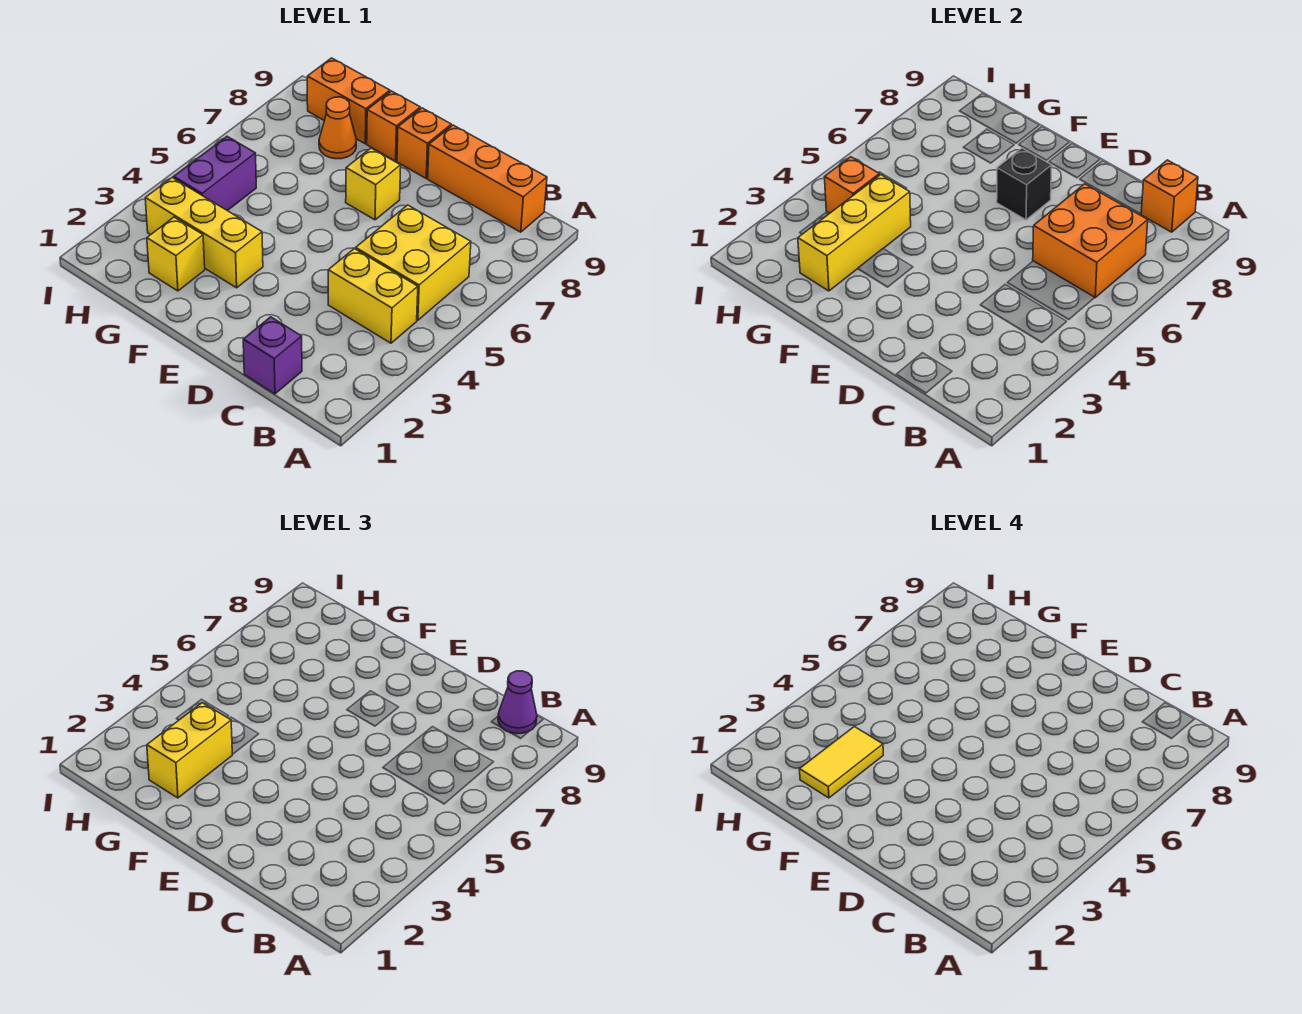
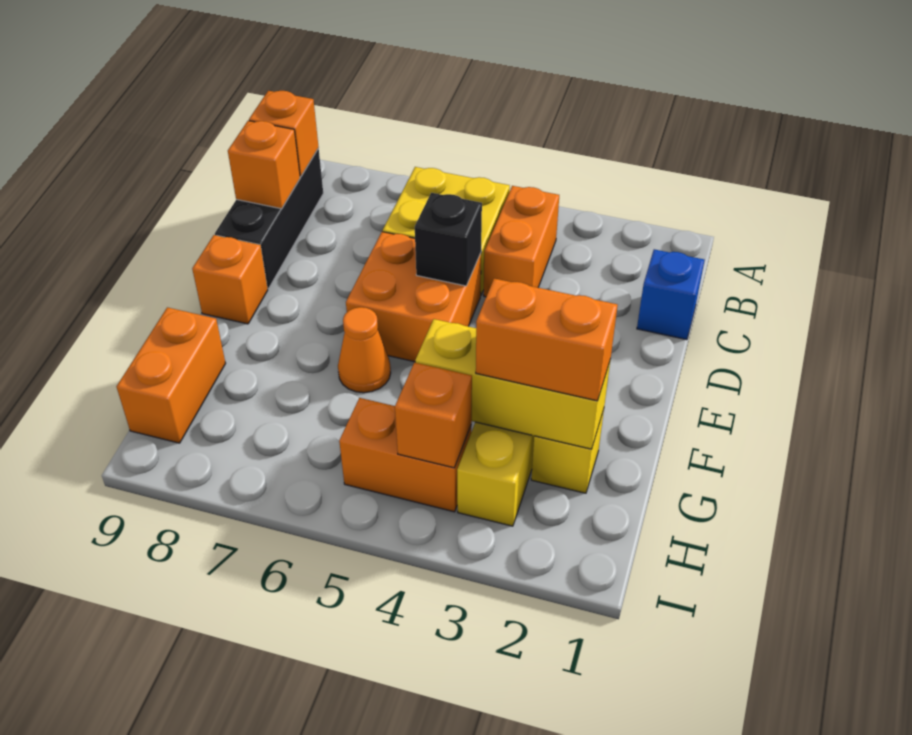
yellow 1x2 brick [328,249,418,343] -> orange 1x2 brick [484,186,559,297]
orange 2x2 brick [1033,184,1148,298] -> orange 2x2 brick moved to [346,232,481,362]
orange 1x3 brick [428,125,547,232] -> black 1x3 brick [215,149,323,288]
purple 1x1 cone [498,671,537,734] -> none
purple 1x1 brick [243,317,302,394] -> blue 1x1 brick [637,249,704,340]
yellow 1x1 brick [346,148,401,220] -> none
black 1x1 brick [997,148,1052,220] -> black 1x1 brick moved to [415,193,482,286]
orange 1x1 brick [367,91,420,161] -> orange 1x1 brick moved to [228,121,300,209]
yellow 1x2 brick [147,703,232,798] -> orange 1x2 brick [476,279,618,401]
yellow 1x2 tile [799,727,883,798] -> none
orange 1x1 cone [319,97,356,159] -> orange 1x1 cone moved to [338,307,391,393]
purple 1x2 brick [174,136,256,211] -> orange 1x2 brick [339,398,471,512]

